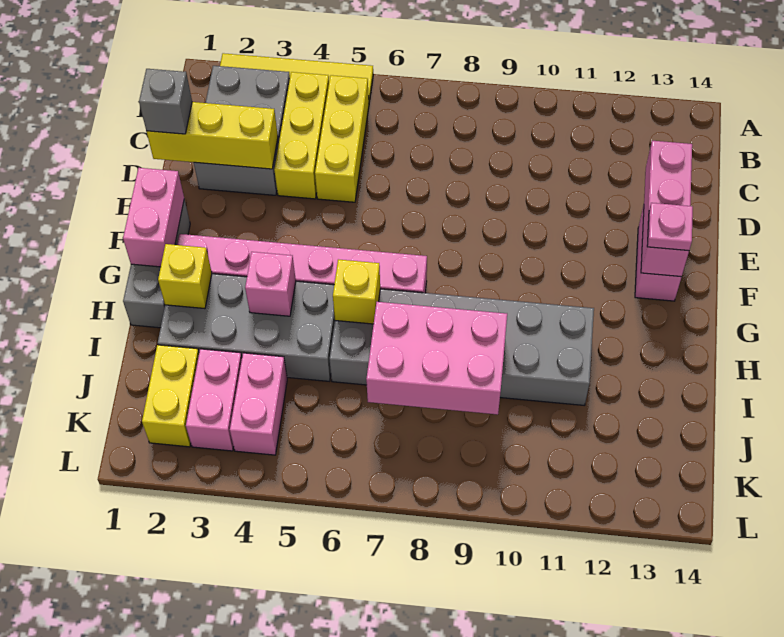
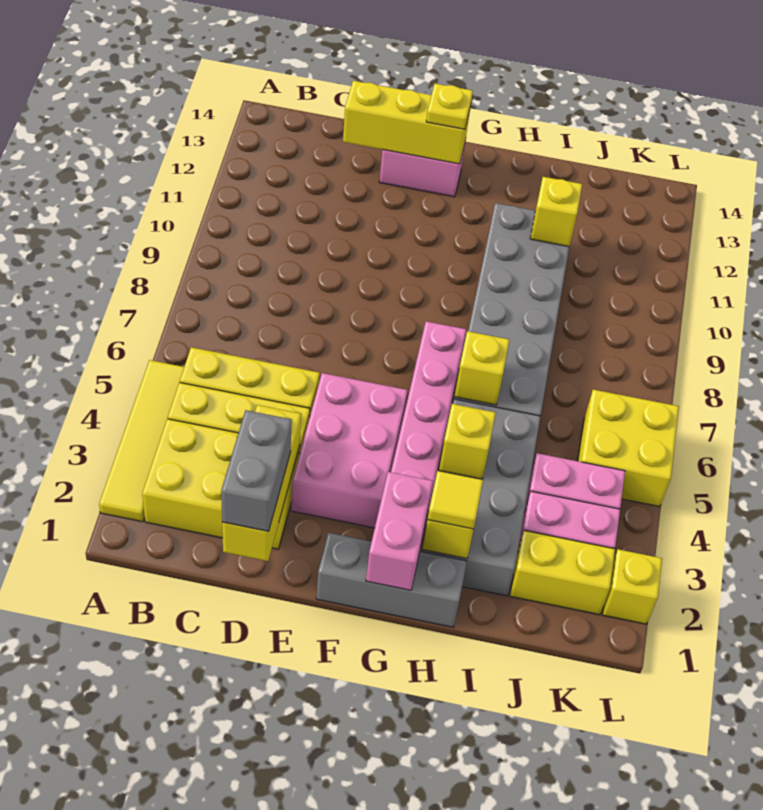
grey 2x3 brick [194,66,290,195] -> yellow 2x3 brick [142,419,300,549]
grey 1x1 brick [139,69,192,134] -> grey 1x2 brick [221,410,292,531]
pink 1x3 brick [641,141,692,277] -> yellow 1x3 brick [343,81,471,164]
pink 1x2 brick [123,168,184,267] -> pink 1x2 brick turned to [366,472,433,590]
pink 1x1 plate [647,203,693,251] -> yellow 1x1 plate [426,84,473,129]
none -> yellow 1x1 tile [427,471,483,529]
pink 1x1 brick [245,252,296,316] -> yellow 1x1 brick [439,404,496,479]
pink 2x3 brick [366,302,507,415] -> pink 2x3 brick moved to [291,373,407,528]
none -> yellow 1x1 brick [530,177,582,247]
none -> yellow 2x2 brick [578,390,679,507]
none -> yellow 1x1 brick [603,549,662,624]

